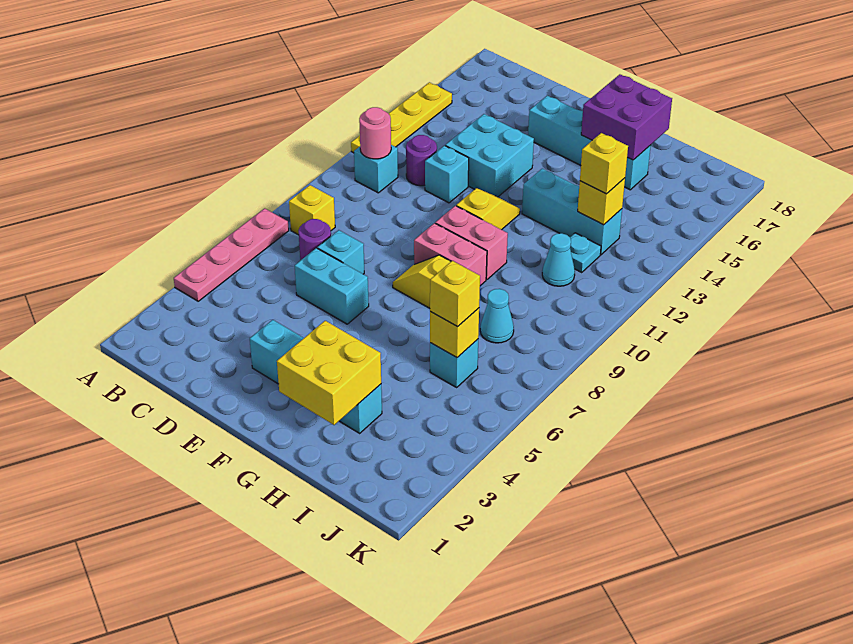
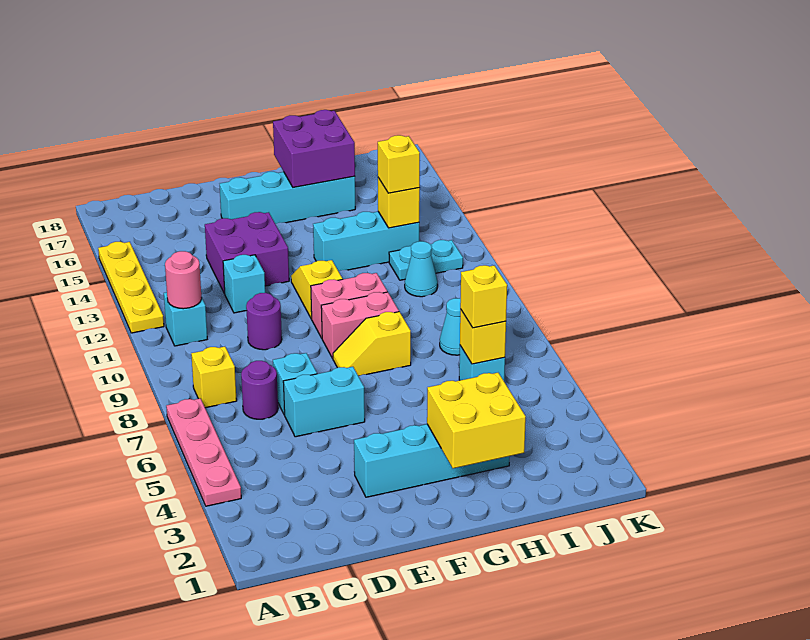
purple 1x1 round brick [406,135,437,186] -> purple 1x1 round brick moved to [246,293,282,350]
cyan 2x2 brick [445,114,534,197] -> purple 2x2 brick [205,212,289,294]
cyan 1x1 plate [570,233,601,273] -> cyan 1x2 plate [389,240,463,280]

